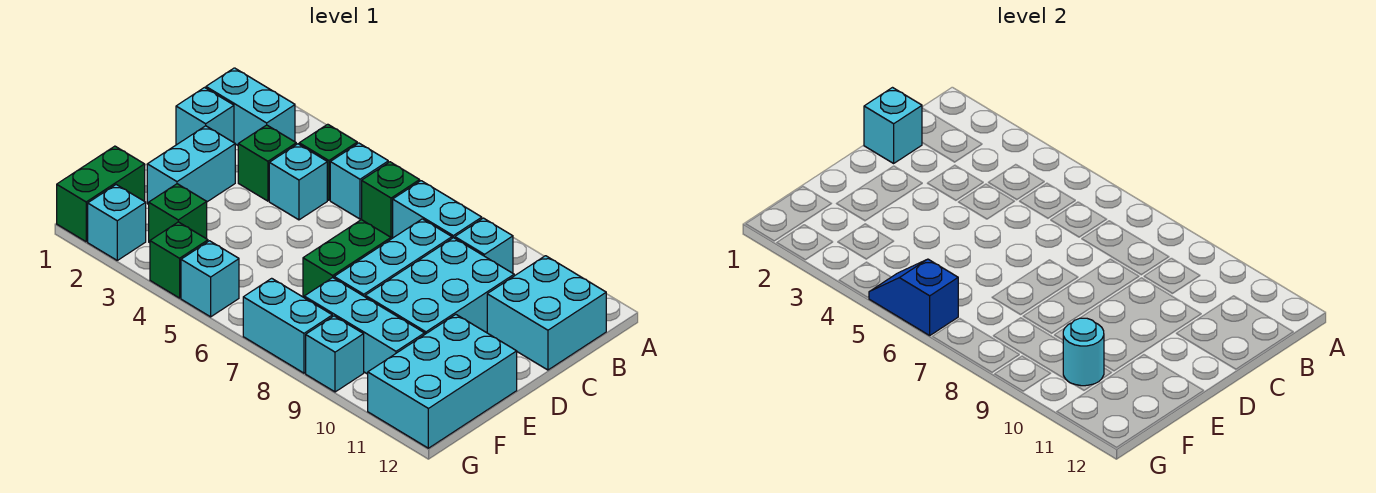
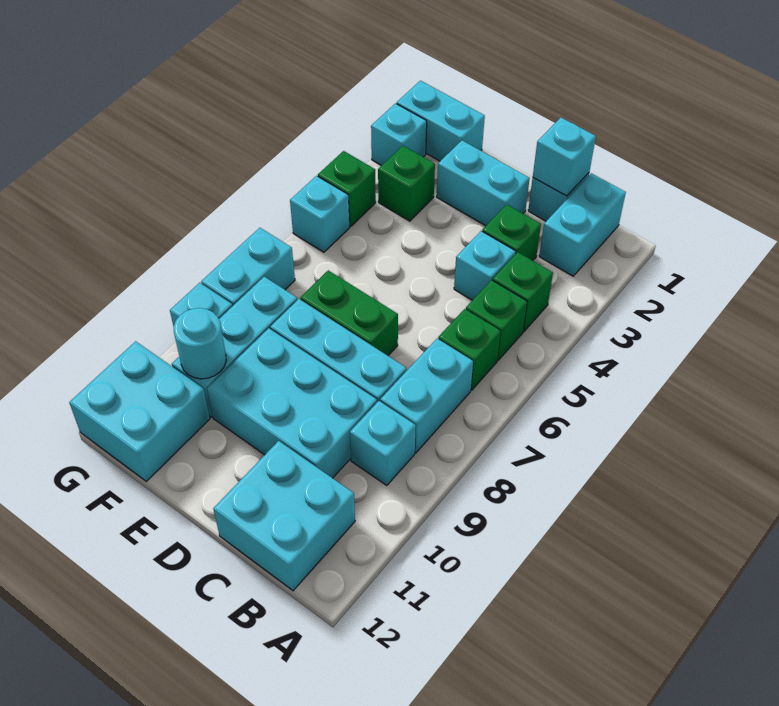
cyan 1x1 brick [330,143,388,219] -> green 1x1 brick [466,280,527,360]
cyan 2x3 brick [368,315,517,448] -> cyan 2x2 brick [69,341,210,481]
green 1x2 brick [57,146,145,242] -> cyan 1x2 brick [397,81,485,161]
blue 1x2 slope [869,259,958,335] -> none

